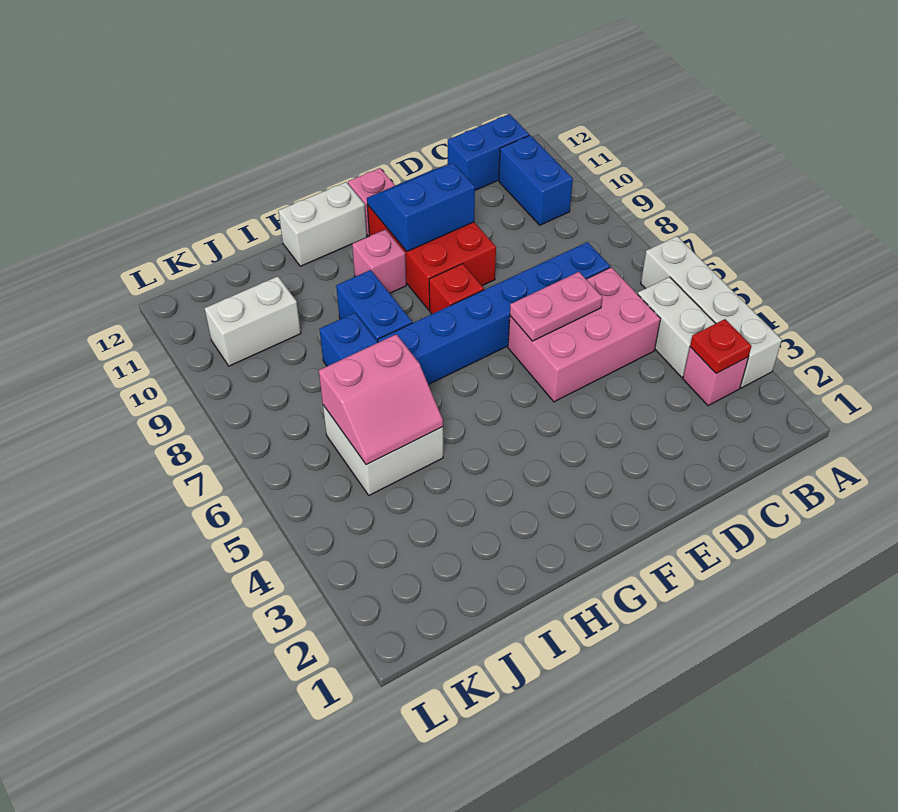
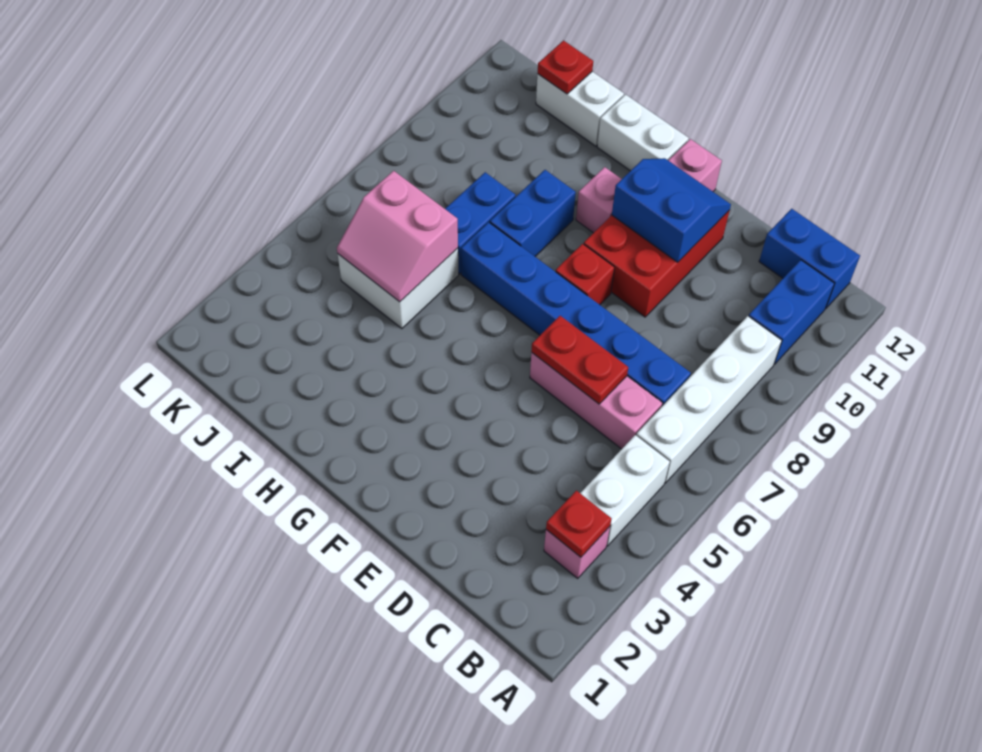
white 1x4 brick [641,236,782,388] -> white 1x4 brick moved to [636,316,782,483]
pink 2x3 brick [508,267,660,402] -> pink 1x3 brick [530,353,662,449]
pink 1x2 plate [510,272,602,341] -> red 1x2 plate [531,316,628,404]
white 1x2 brick [205,276,301,366] -> white 1x2 brick moved to [536,72,624,146]
none -> red 1x1 plate [538,41,593,94]

